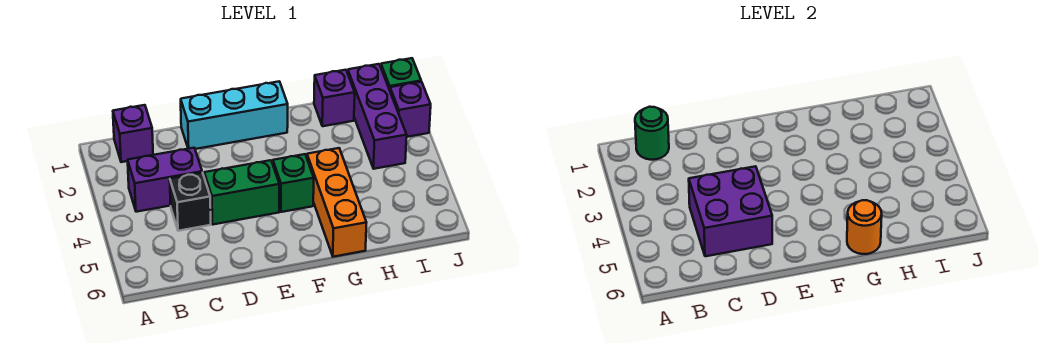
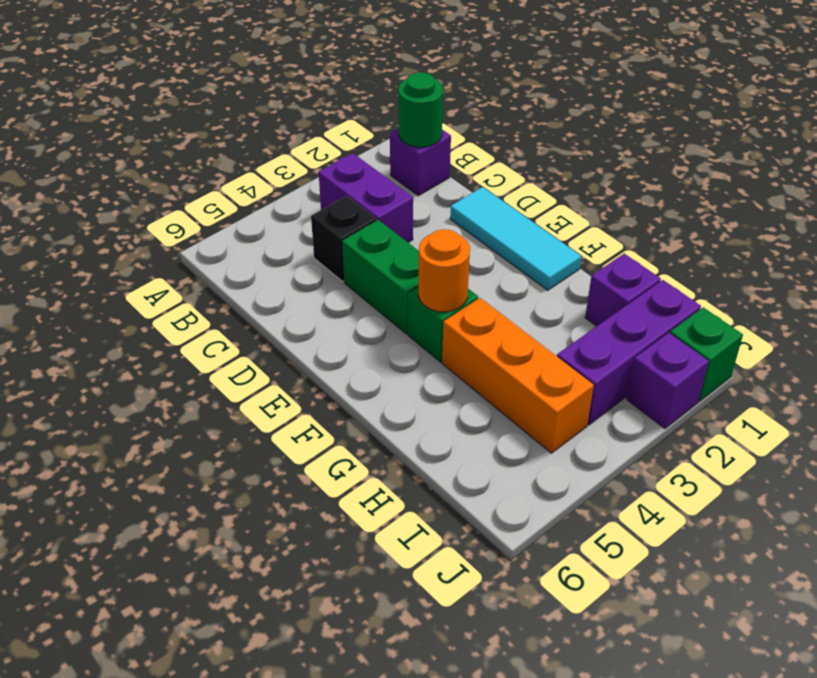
purple 2x2 brick [689,166,772,256] -> none
cyan 1x3 brick [181,81,288,149] -> cyan 1x3 tile [450,187,581,290]
orange 1x3 brick [307,148,367,257] -> orange 1x3 brick turned to [442,298,594,453]
orange 1x1 round brick [847,200,882,254] -> orange 1x1 round brick moved to [418,229,470,312]

